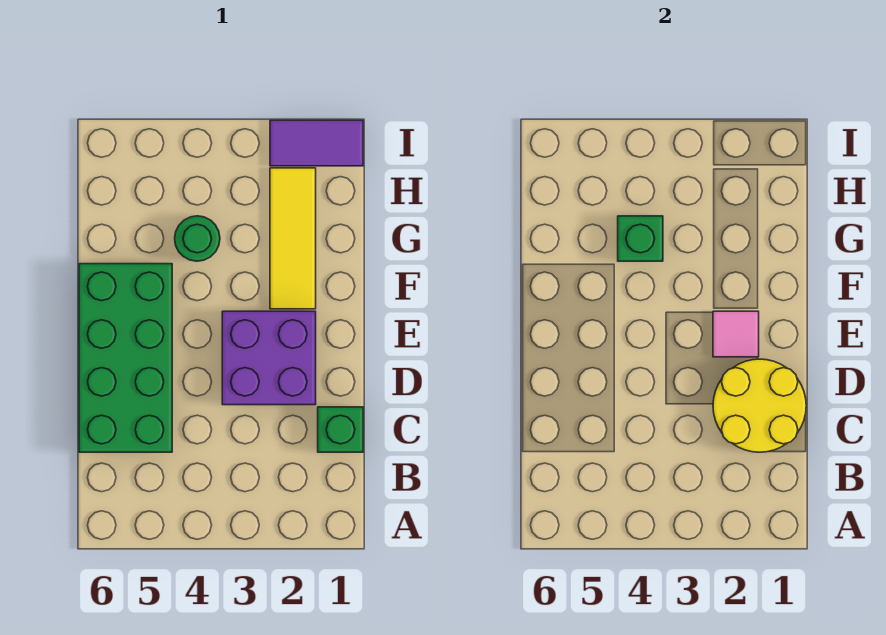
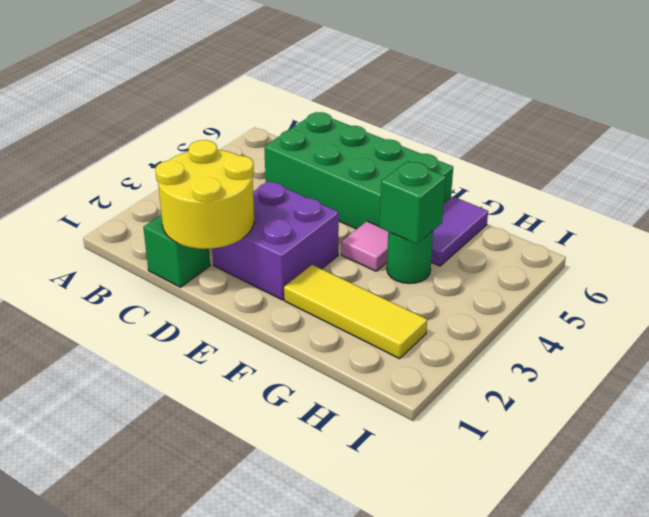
pink 1x1 tile [713,311,759,357] -> pink 1x1 tile moved to [341,221,388,271]
purple 1x2 tile [270,120,363,166] -> purple 1x2 tile moved to [431,197,488,266]

